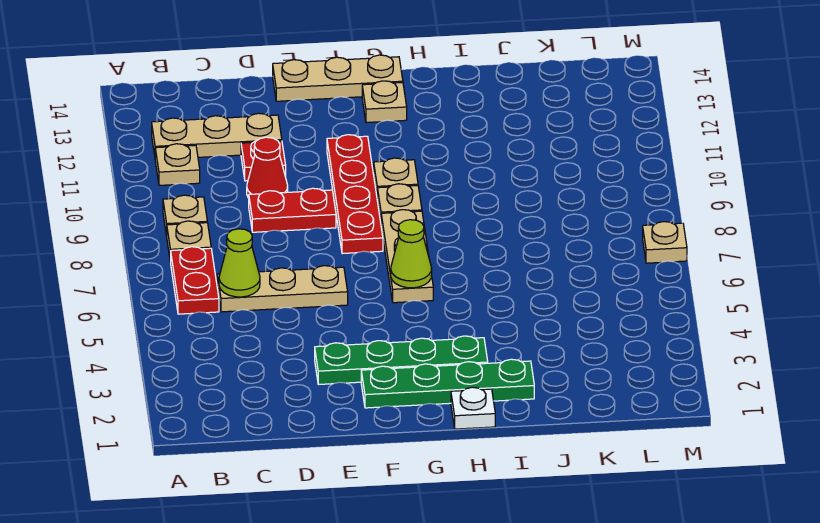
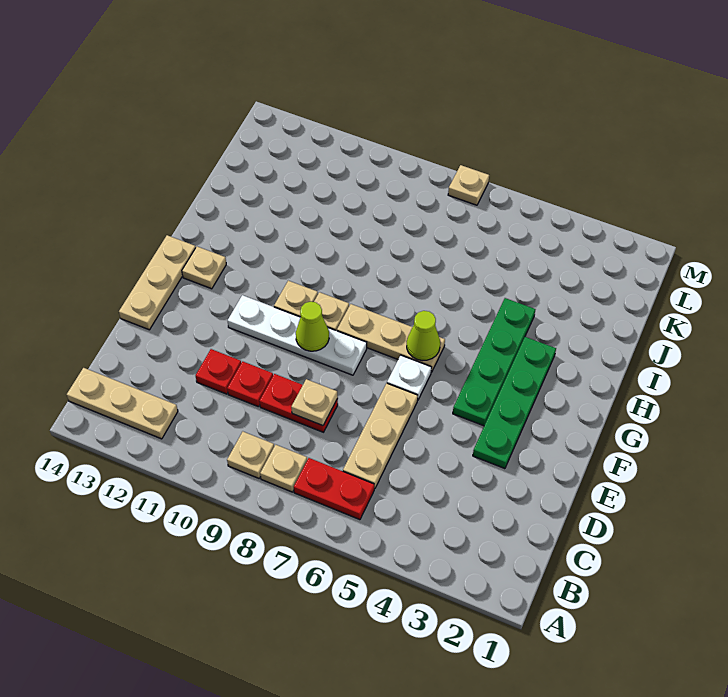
tan 1x1 plate [155,144,200,185] -> tan 1x1 plate moved to [291,379,338,426]
tan 1x3 plate [152,113,282,157] -> tan 1x3 plate turned to [67,368,178,439]
lime 1x1 cone [219,229,260,297] -> lime 1x1 cone moved to [296,302,329,351]
red 1x2 plate [249,188,336,232] -> red 1x2 plate turned to [259,374,338,432]
red 1x1 cone [247,137,288,198] -> red 1x1 plate [227,361,273,407]
green 1x4 plate [361,359,534,408] -> green 1x4 plate moved to [453,298,535,426]
red 1x4 plate [327,135,383,254] -> white 1x4 plate [228,295,367,375]
white 1x1 plate [451,387,495,429] -> white 1x1 plate moved to [387,355,432,400]

